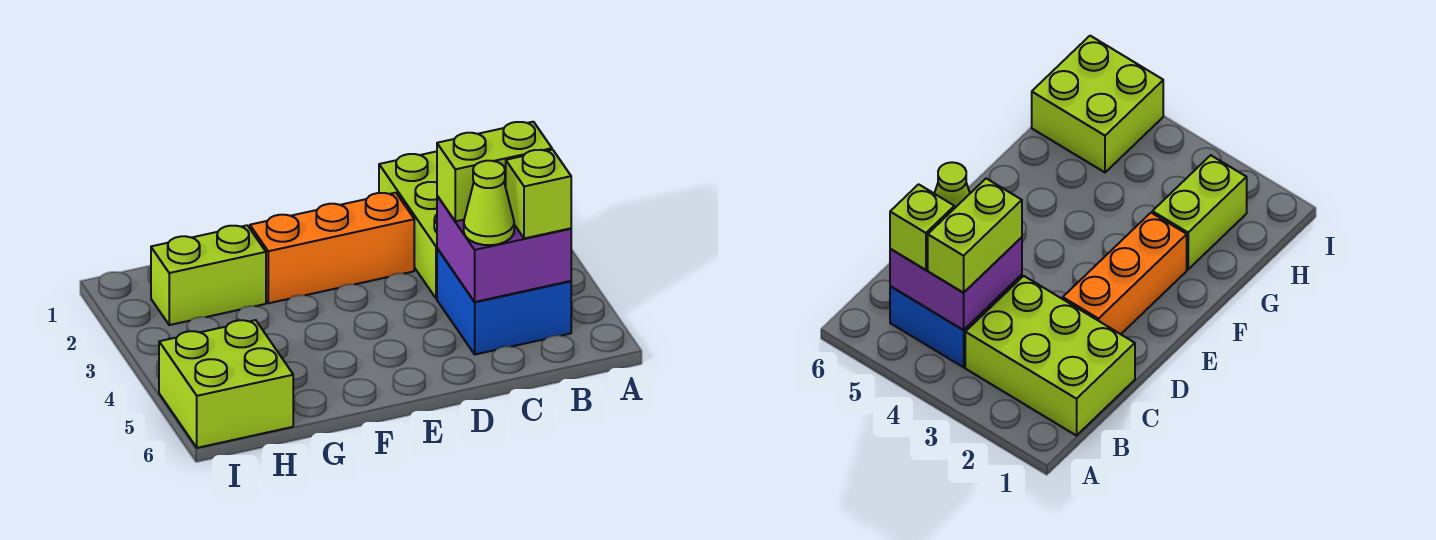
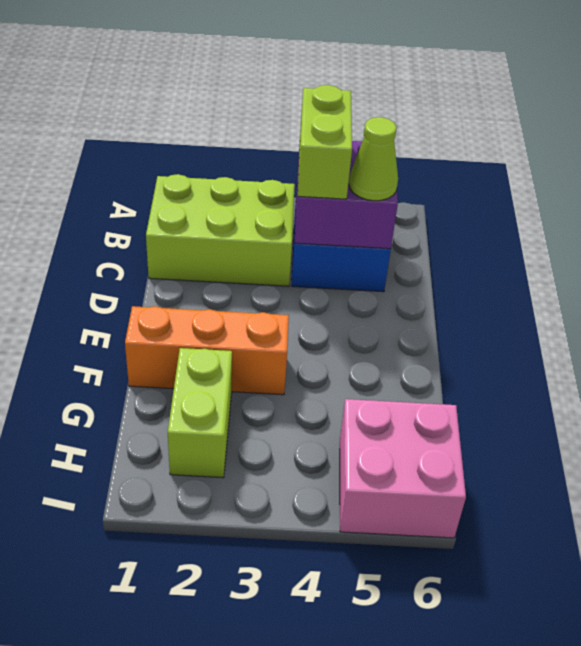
lime 1x1 brick [506,150,571,239] -> none
orange 1x3 brick [250,193,414,303] -> orange 1x3 brick turned to [125,306,289,395]
lime 2x2 brick [159,320,293,448] -> pink 2x2 brick [340,399,466,538]

